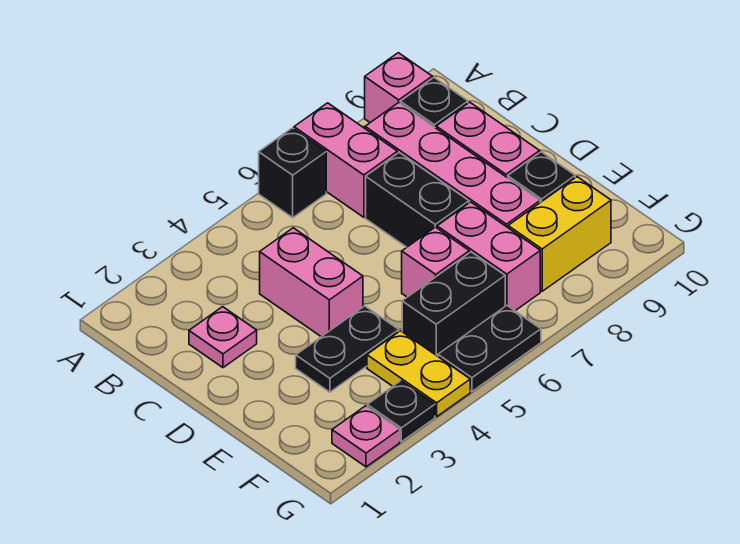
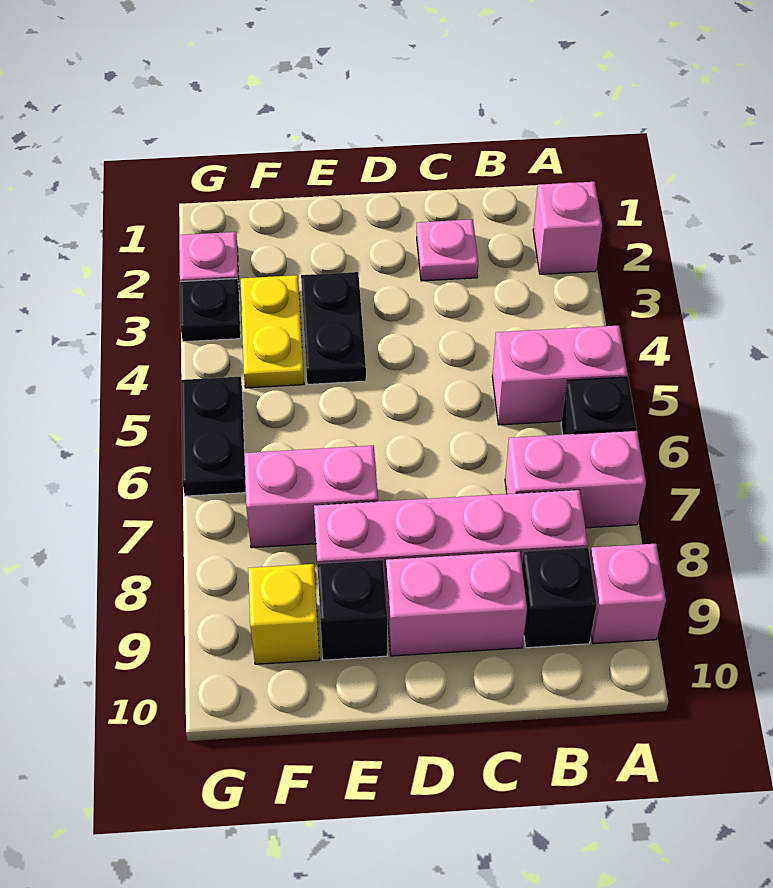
pink 1x2 brick [260,228,363,337] -> pink 1x2 brick moved to [492,326,628,425]
black 1x2 brick [366,153,469,247] -> none
pink 1x1 brick [402,227,469,297] -> pink 1x1 brick moved to [533,182,602,274]
yellow 1x2 plate [367,331,470,417] -> yellow 1x2 plate turned to [241,275,304,388]
black 1x2 brick [402,252,505,356] -> none
yellow 1x2 brick [508,177,611,291] -> yellow 1x1 brick [248,564,320,664]

